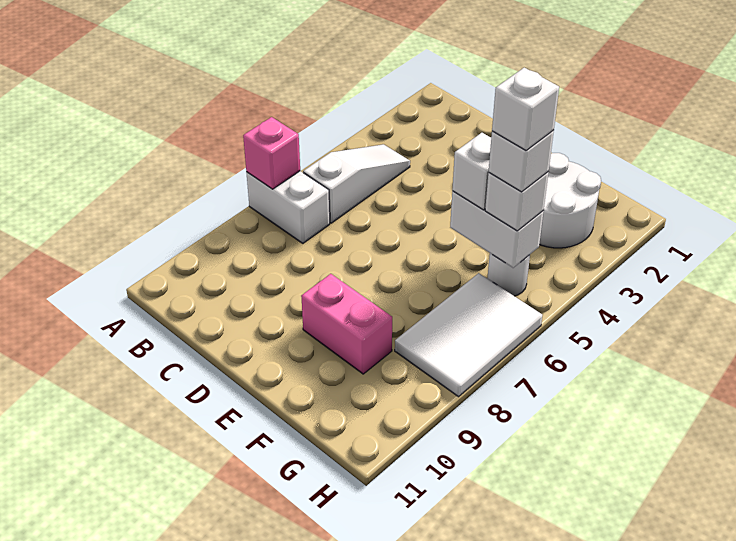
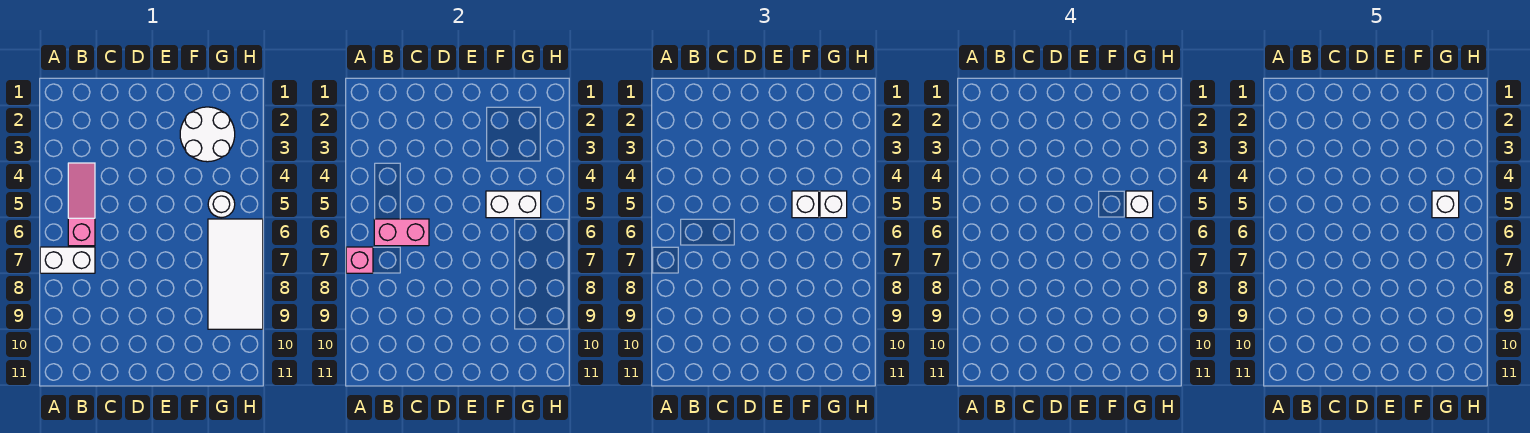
white 1x3 slope [303,144,410,223] -> pink 1x3 slope [68,163,95,246]
pink 1x2 brick [301,274,392,374] -> pink 1x2 brick moved to [374,219,429,246]
white 2x3 tile [395,273,542,397] -> white 2x4 tile [208,219,263,329]

